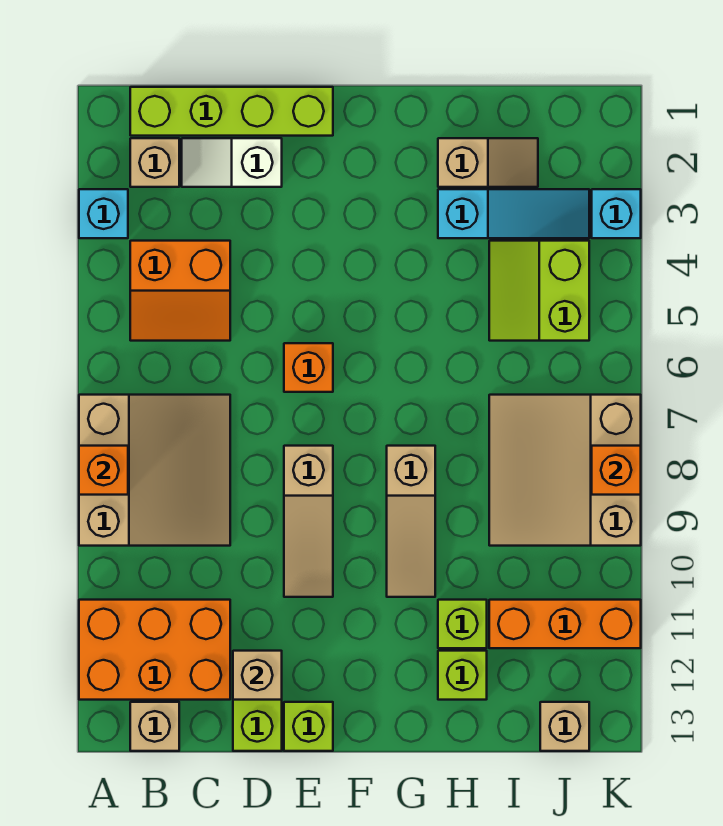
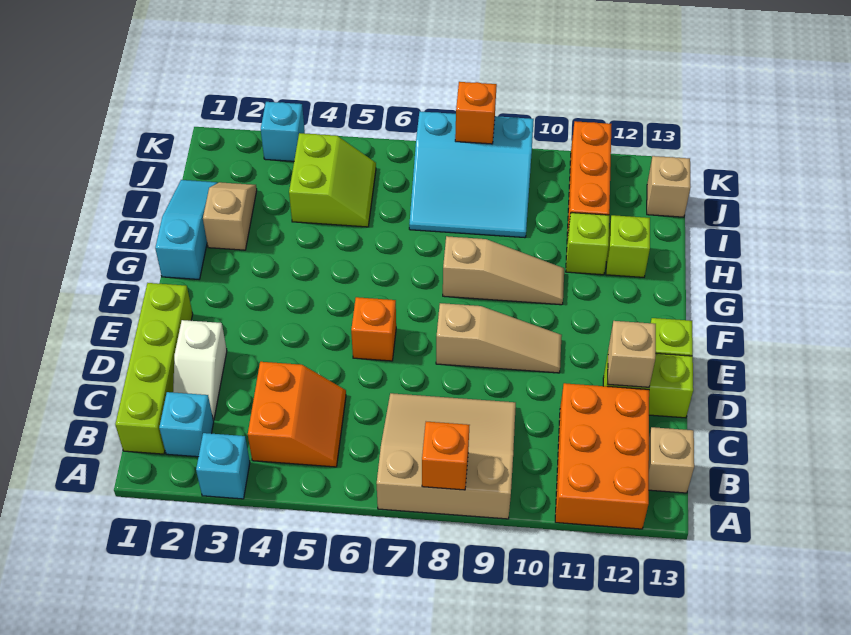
tan 1x1 brick [130,138,179,187] -> cyan 1x1 brick [159,392,214,457]
cyan 1x3 slope [438,189,589,238] -> cyan 1x3 slope moved to [155,180,217,279]
lime 2x2 slope [489,241,589,341] -> lime 2x2 slope turned to [289,133,376,227]
tan 3x3 slope [489,395,641,546] -> cyan 3x3 slope [409,112,534,238]

